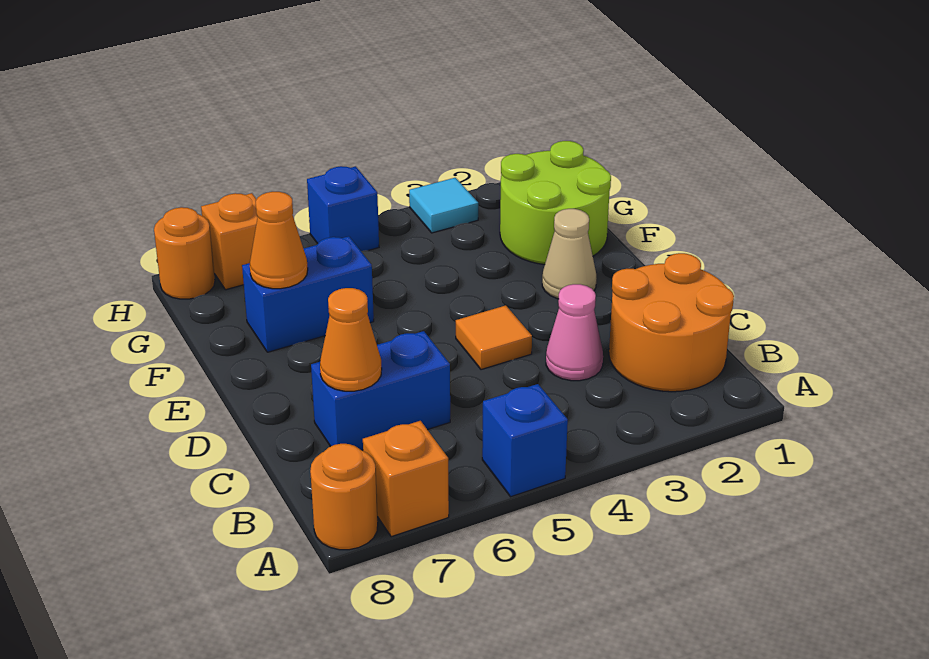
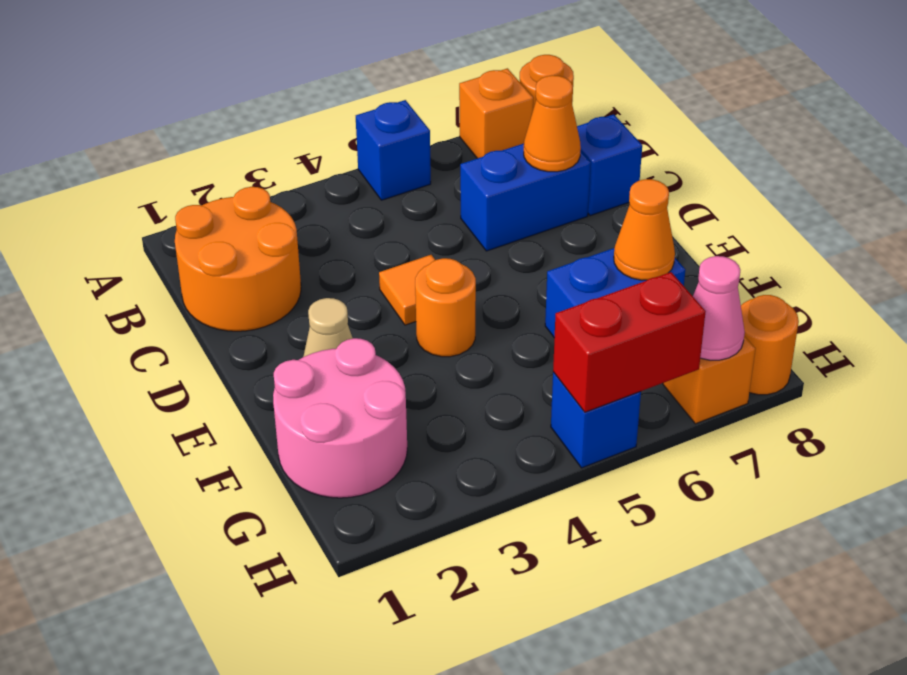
pink 1x1 cone [546,284,603,381] -> pink 1x1 cone moved to [693,256,745,360]
none -> blue 1x1 brick [577,114,642,216]
none -> orange 1x1 round brick [415,258,476,357]
lime 2x2 round brick [500,141,611,265] -> pink 2x2 round brick [273,338,407,498]
cyan 1x1 tile [409,178,478,233] -> none
none -> red 1x2 brick [553,272,706,412]

